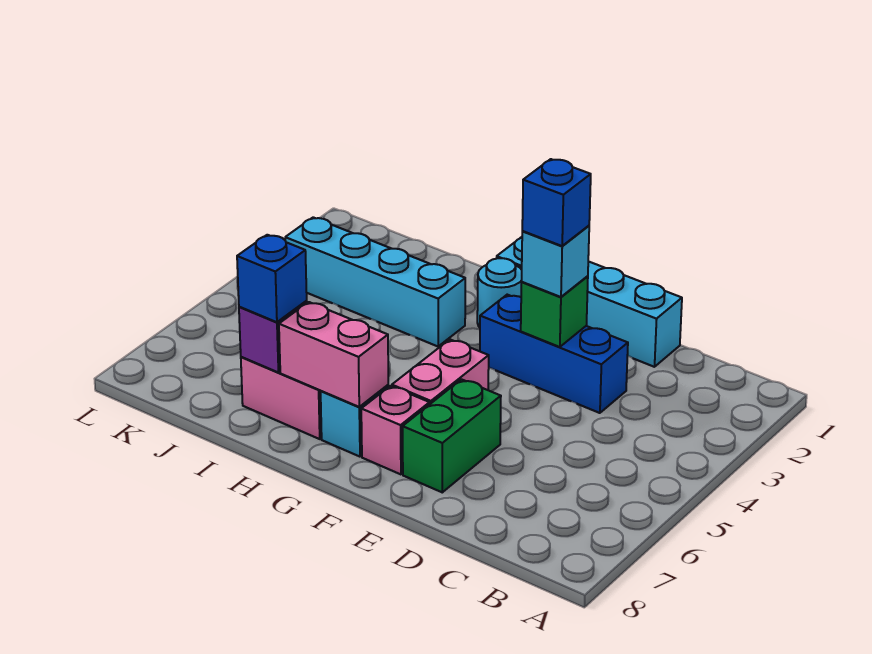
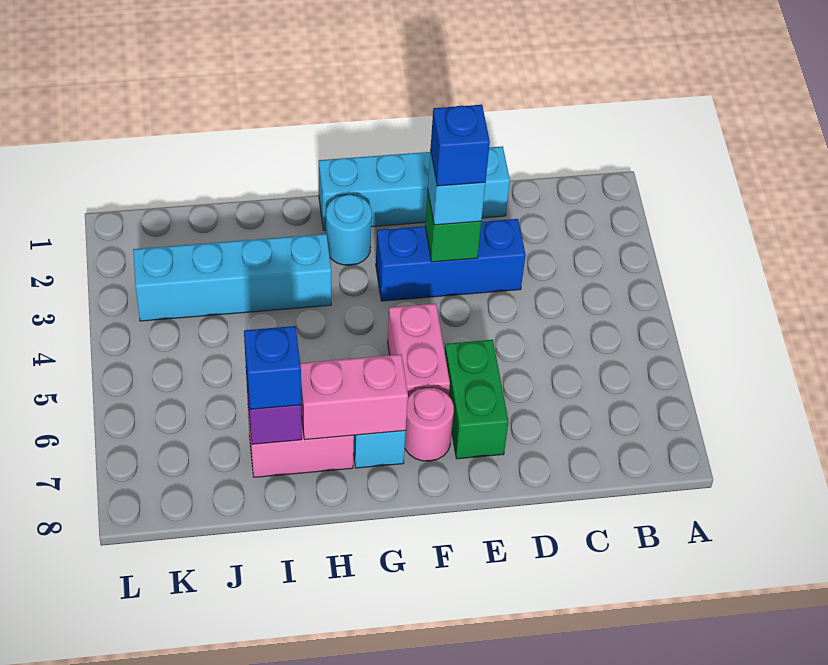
pink 1x1 brick [361,386,430,474] -> pink 1x1 round brick [405,388,454,461]

